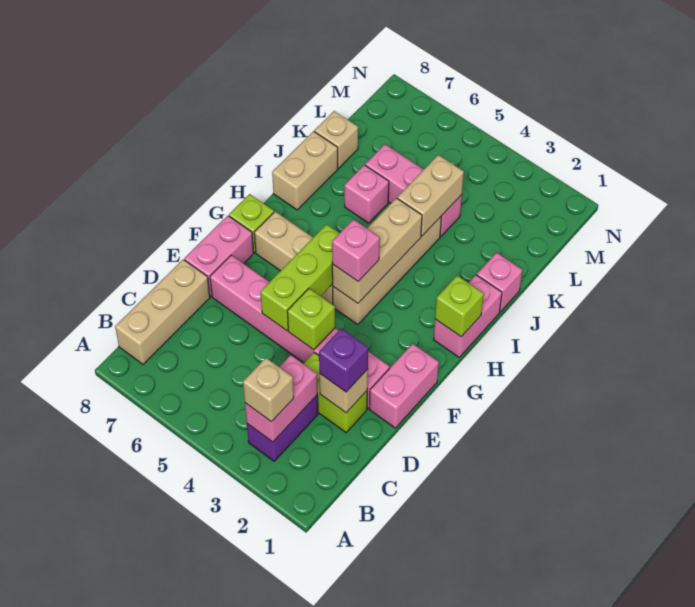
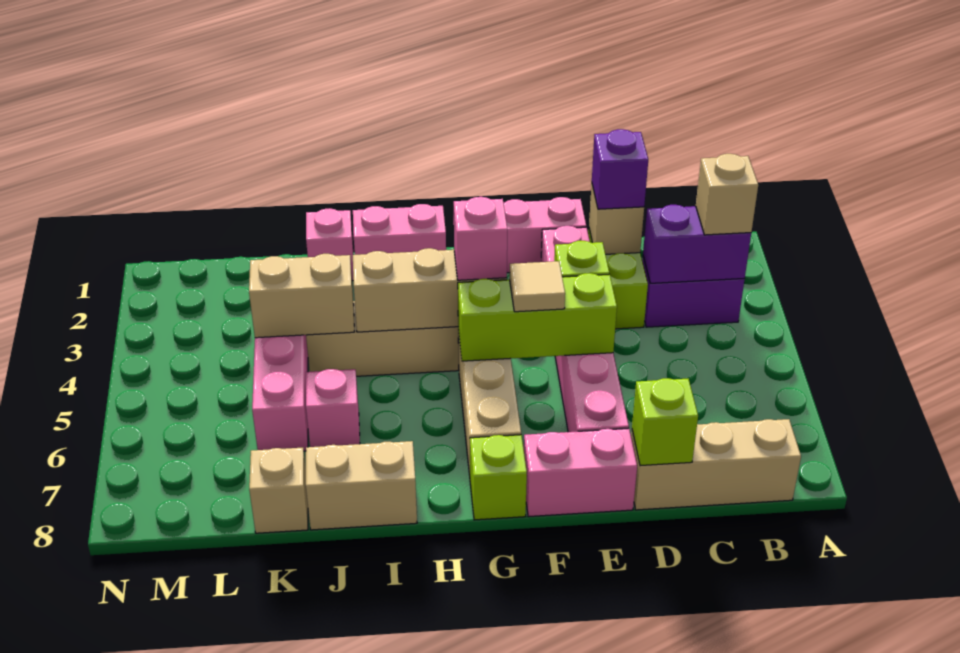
pink 1x2 brick [245,355,318,442] -> purple 1x2 brick [643,205,751,283]
none -> tan 1x1 tile [509,261,565,312]
lime 1x1 brick [435,276,484,337] -> lime 1x1 brick moved to [632,378,698,466]

